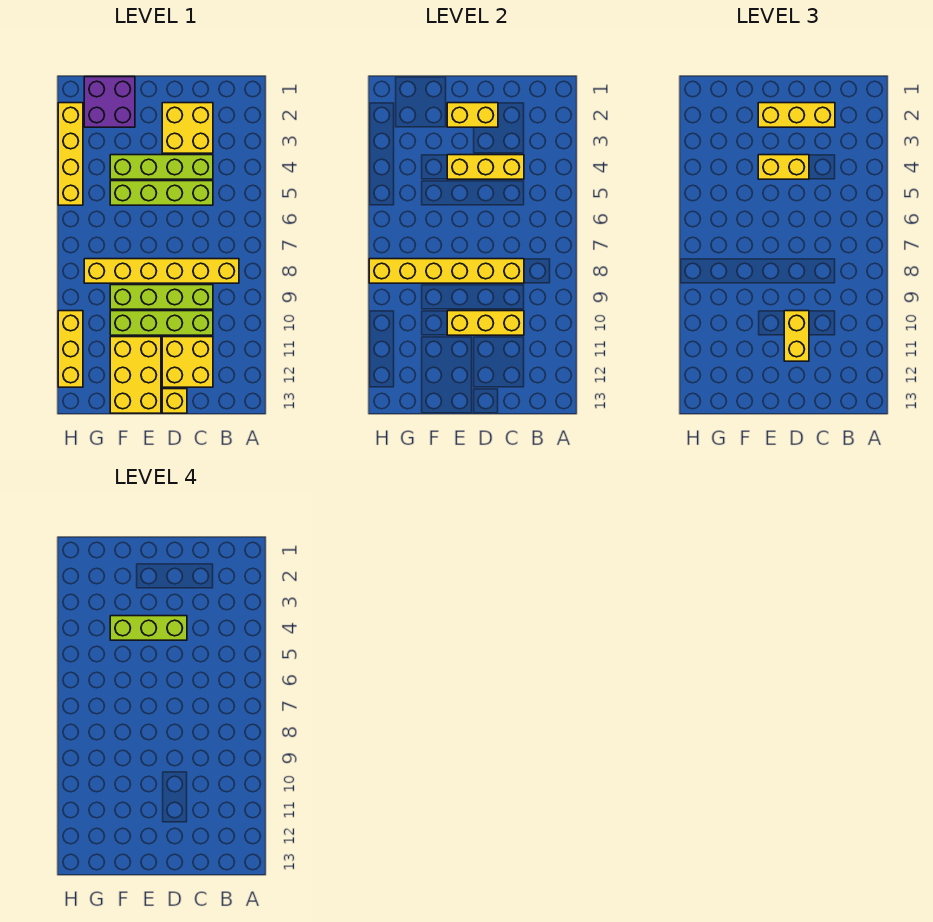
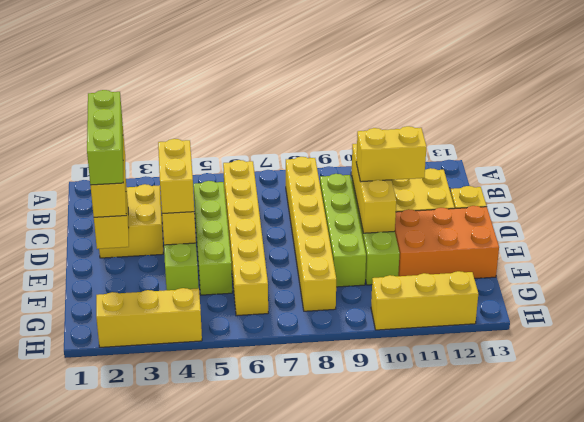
yellow 1x6 brick [369,259,524,283] -> yellow 1x6 brick moved to [223,160,268,316]
lime 1x3 brick [110,616,187,640] -> lime 1x3 brick moved to [87,90,123,185]
yellow 2x3 brick [110,337,161,413] -> orange 2x3 brick [395,206,499,279]
purple 2x2 brick [84,77,135,127] -> none
yellow 1x4 brick [58,103,83,205] -> yellow 1x3 brick [96,288,202,347]

